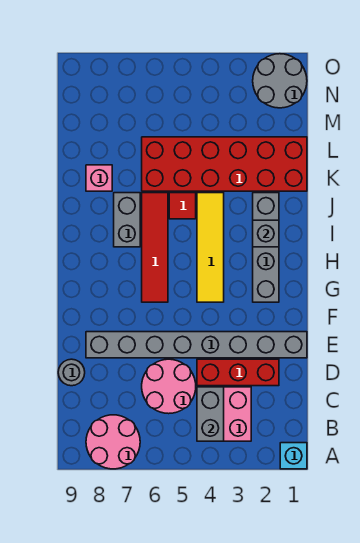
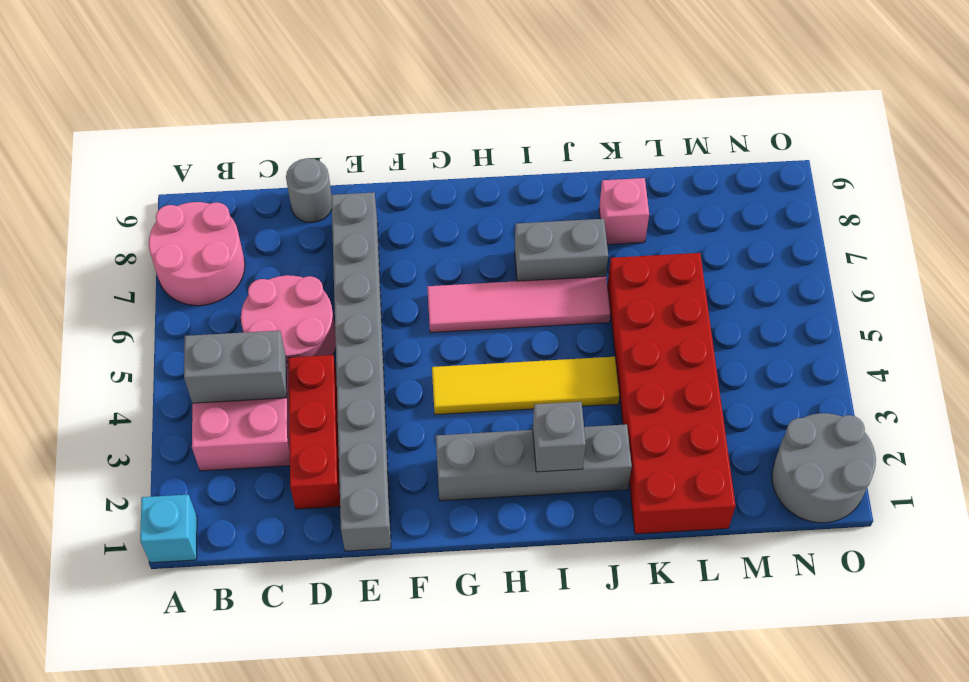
red 1x4 tile [142,193,168,302] -> pink 1x4 tile [427,276,610,333]
red 1x1 tile [169,193,196,219] -> none

